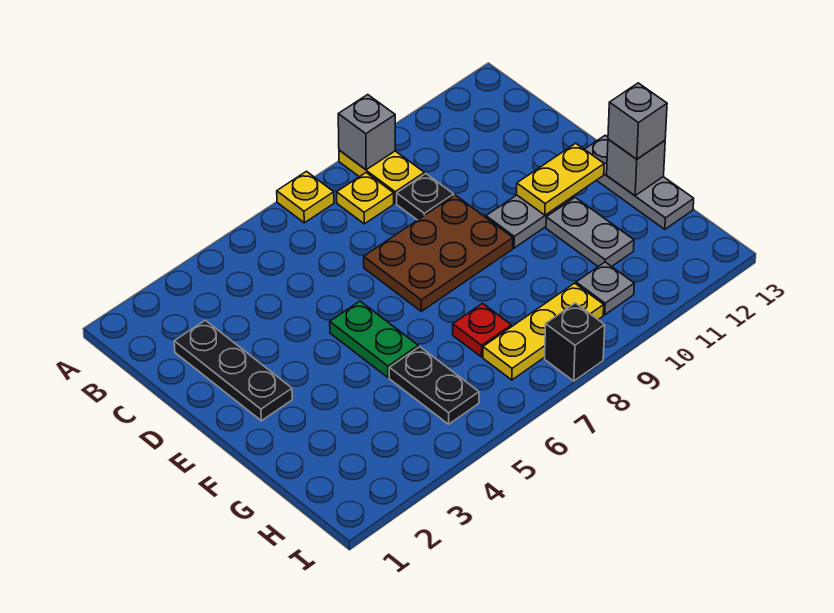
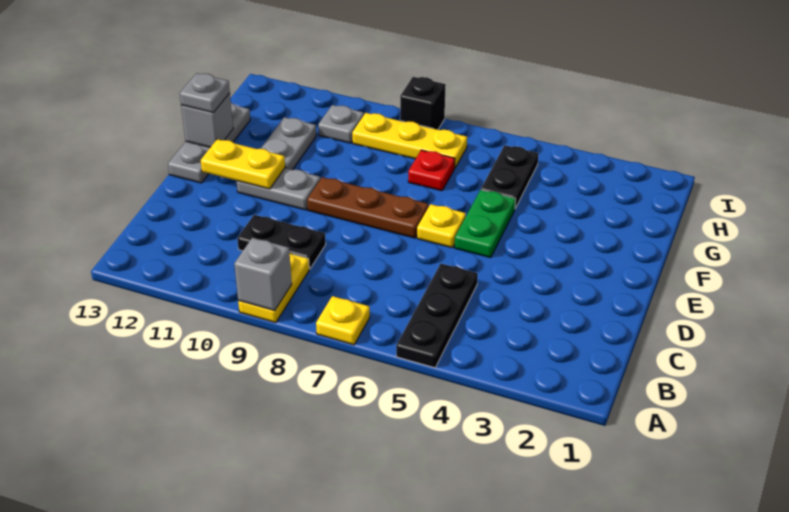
yellow 1x1 plate [337,173,394,224] -> yellow 1x1 plate moved to [417,204,466,248]
black 1x3 plate [174,320,292,421] -> black 1x3 plate moved to [396,264,478,368]
black 1x1 plate [397,174,454,220] -> black 1x2 plate [237,215,326,269]
brown 2x3 plate [364,195,513,311] -> brown 1x3 plate [307,177,429,238]
grey 1x1 brick [608,83,667,159] -> grey 1x1 plate [180,73,230,113]

